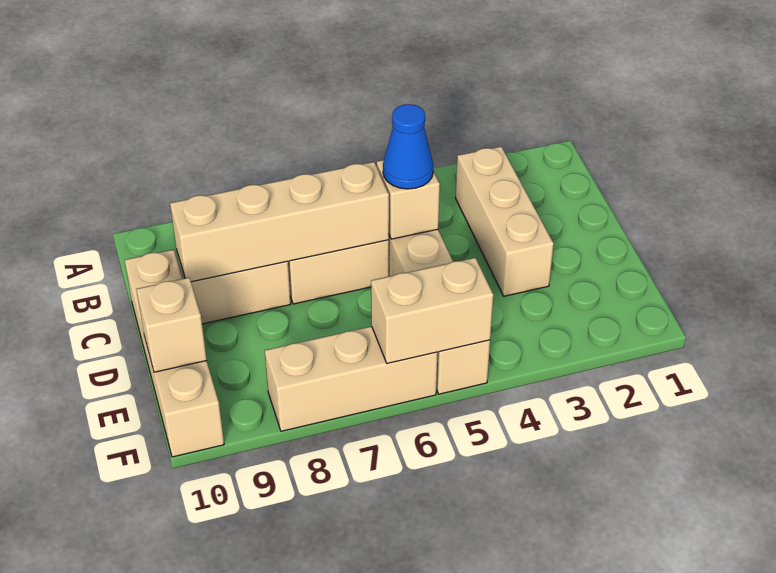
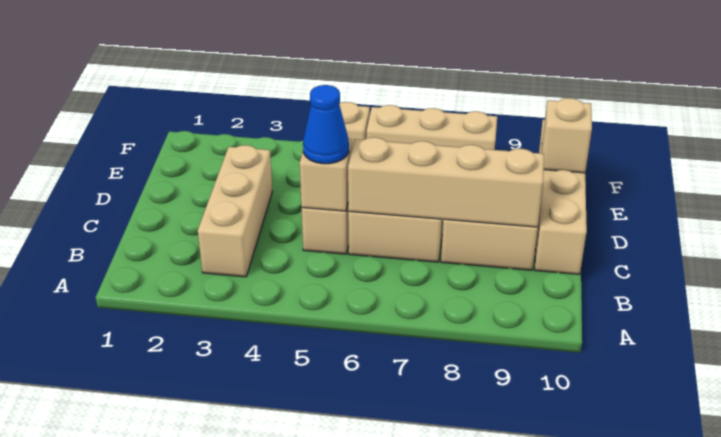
tan 1x2 brick [371,258,493,363] -> none

